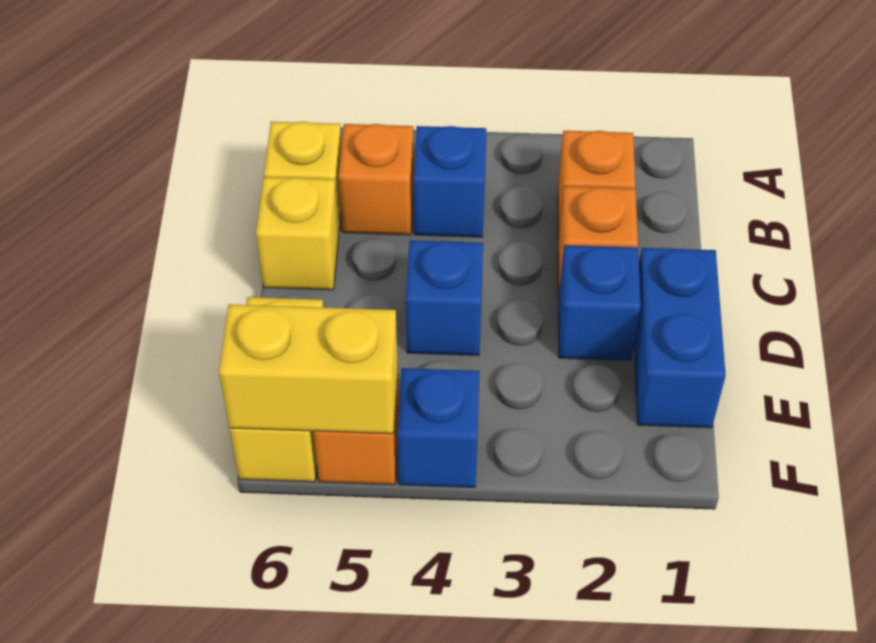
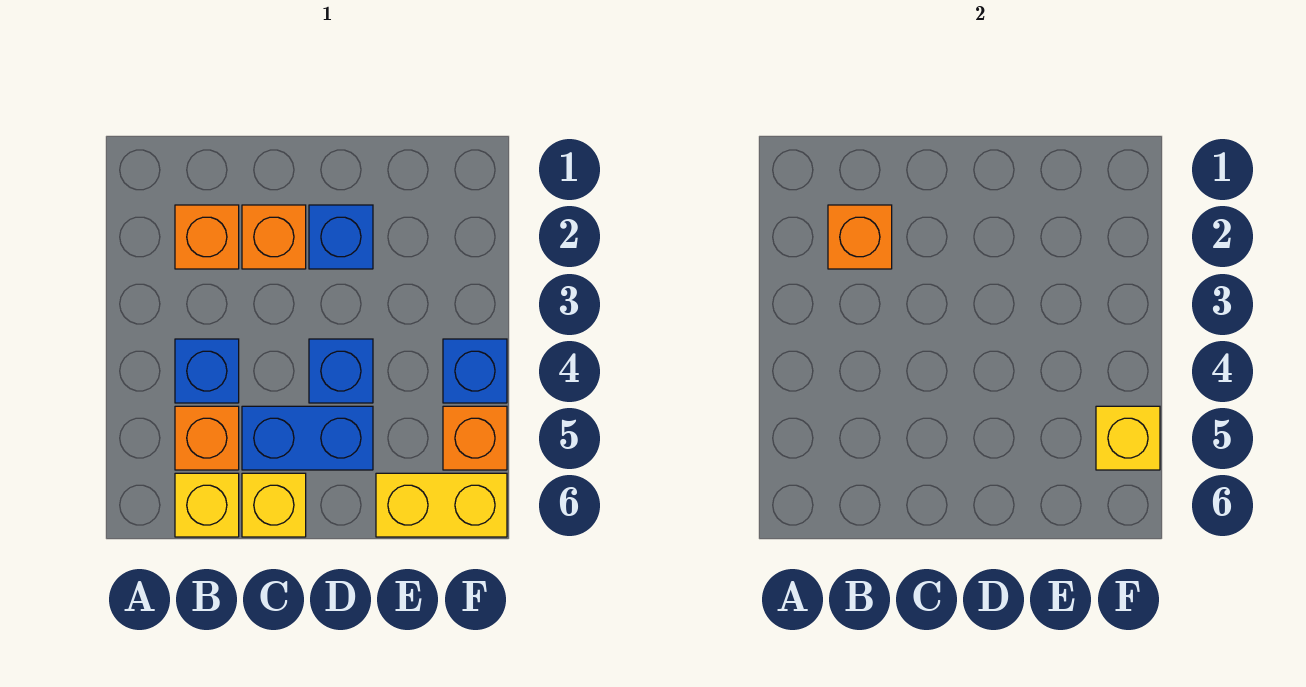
none -> orange 1x1 brick [828,205,892,269]
blue 1x2 brick [634,248,726,428] -> blue 1x2 brick moved to [242,406,373,470]
yellow 1x2 brick [219,304,398,434] -> yellow 1x1 brick [1096,406,1160,470]

